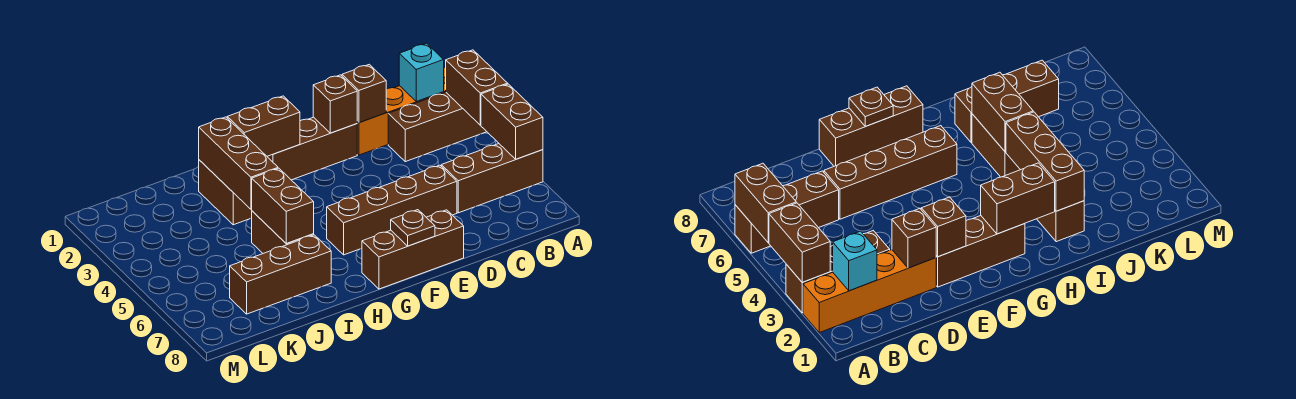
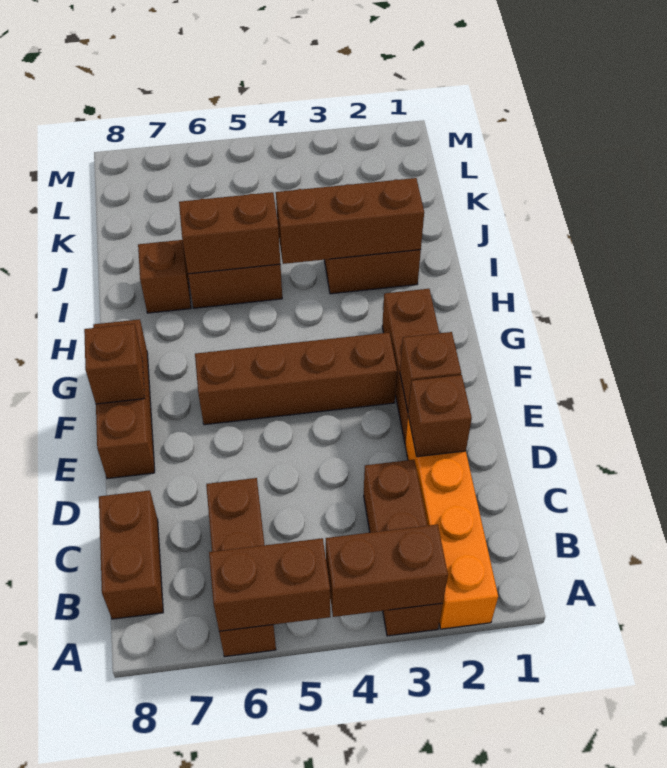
cyan 1x1 brick [399,43,444,102] -> none
brown 1x4 brick [327,165,457,255] -> brown 1x4 brick turned to [195,332,397,425]
brown 1x1 plate [391,210,435,246] -> brown 1x1 brick [84,324,145,404]
brown 1x2 brick [227,96,300,156] -> brown 1x2 brick moved to [99,490,163,619]
brown 1x3 brick [230,235,331,314] -> brown 1x1 brick [138,240,191,313]

